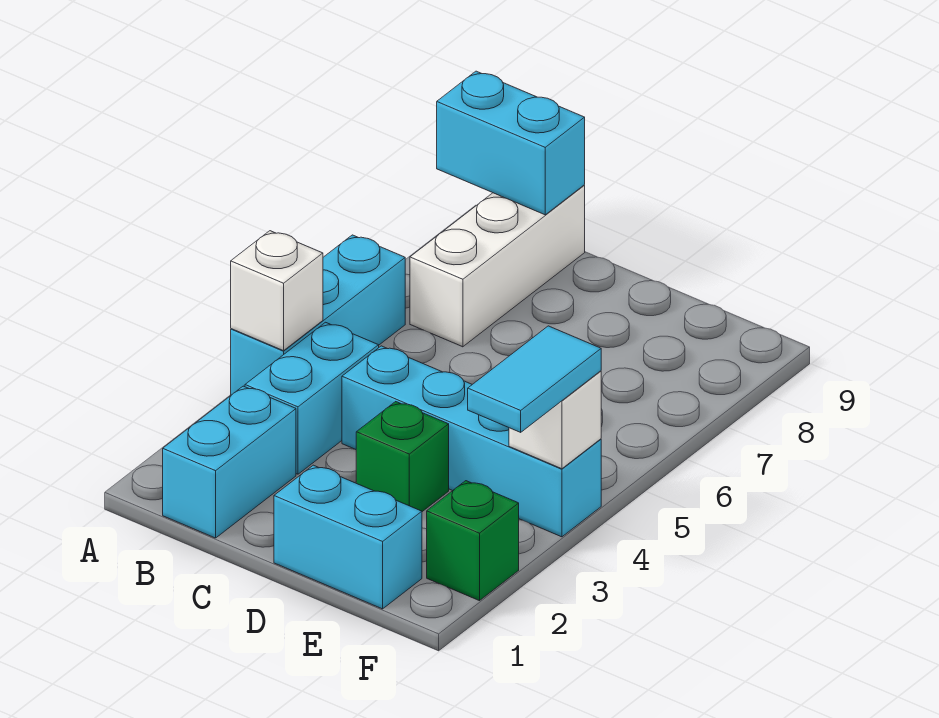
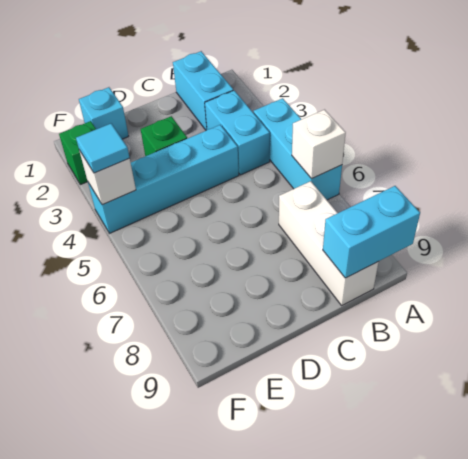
white 1x1 brick [231,231,323,351] -> white 1x1 brick moved to [292,110,346,179]
cyan 1x2 brick [274,465,422,609] -> cyan 1x1 brick [79,87,129,139]
cyan 1x2 tile [468,326,601,432] -> cyan 1x1 tile [76,124,130,173]

